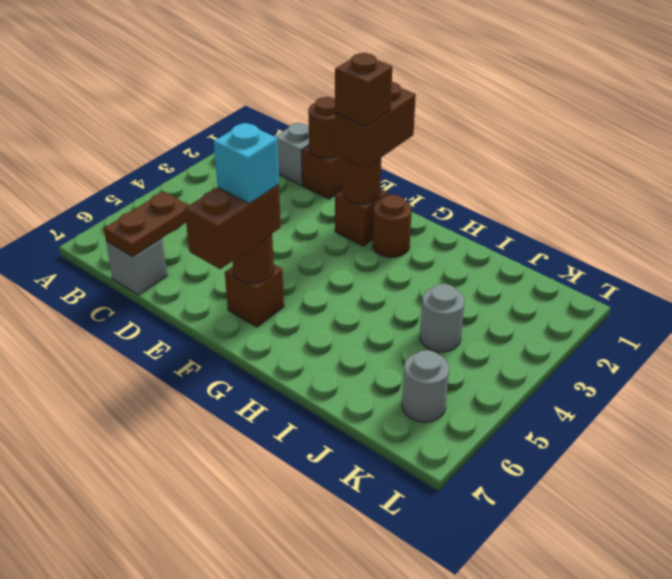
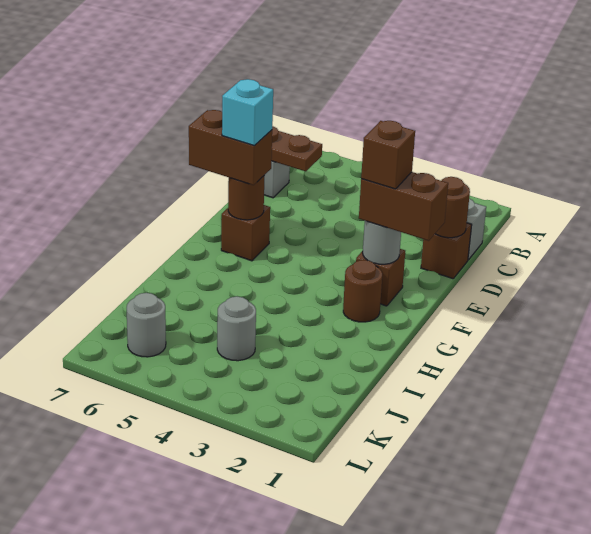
brown 1x1 round brick [343,158,381,204] -> grey 1x1 round brick [363,221,401,264]

